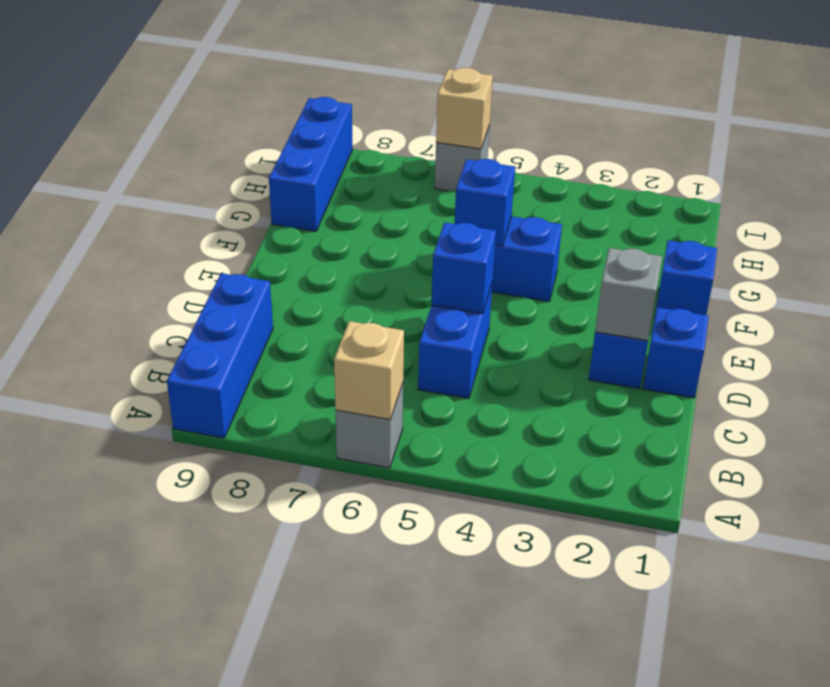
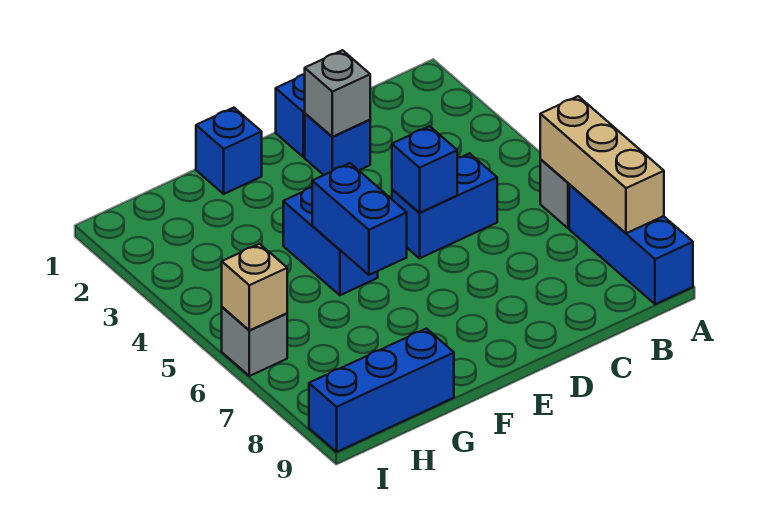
tan 1x1 brick [334,321,404,420] -> tan 1x3 brick [540,96,664,233]
blue 1x3 brick [167,273,273,438] -> blue 1x3 brick turned to [569,185,693,304]
blue 1x1 brick [454,159,515,246] -> blue 1x2 brick [312,163,407,275]

